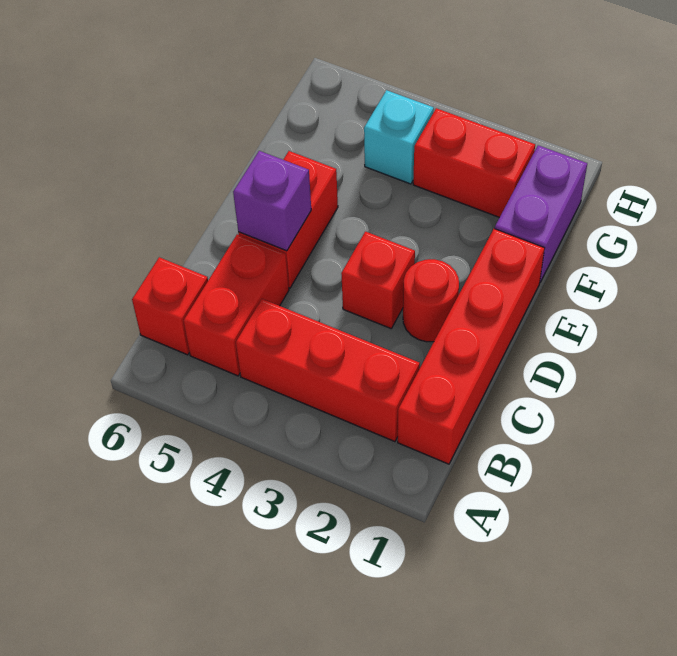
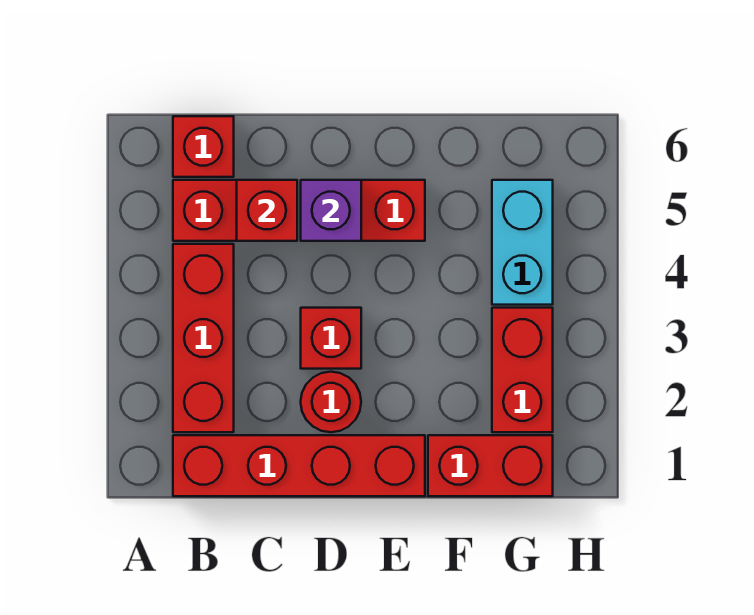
none -> red 1x1 brick [237,180,297,241]
purple 1x2 brick [495,145,587,282] -> red 1x2 brick [428,435,553,496]
cyan 1x1 brick [364,90,434,184] -> cyan 1x2 brick [492,180,553,305]

